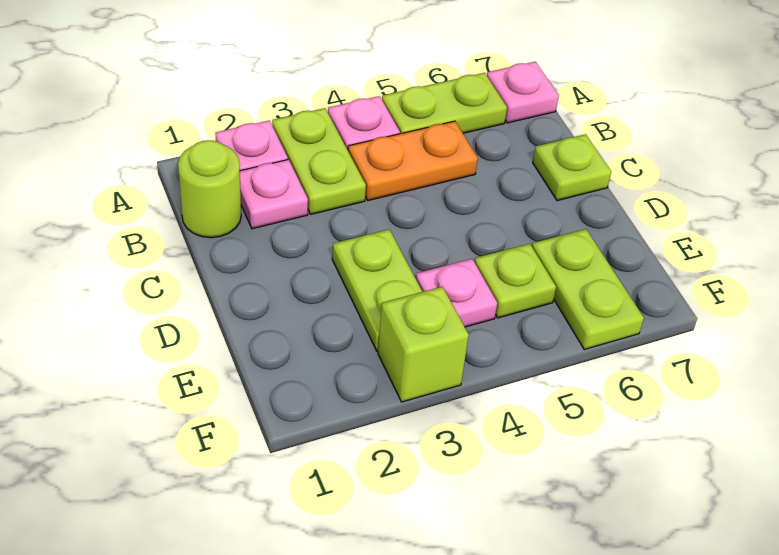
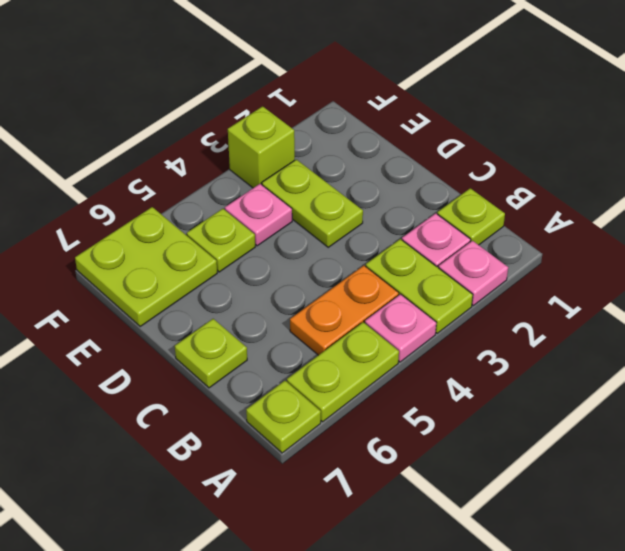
pink 1x1 plate [487,62,559,123] -> lime 1x1 plate [246,381,321,453]
lime 1x1 round brick [178,140,241,238] -> lime 1x1 plate [437,188,505,245]
lime 1x2 plate [532,229,644,349] -> lime 2x2 plate [75,207,217,326]

